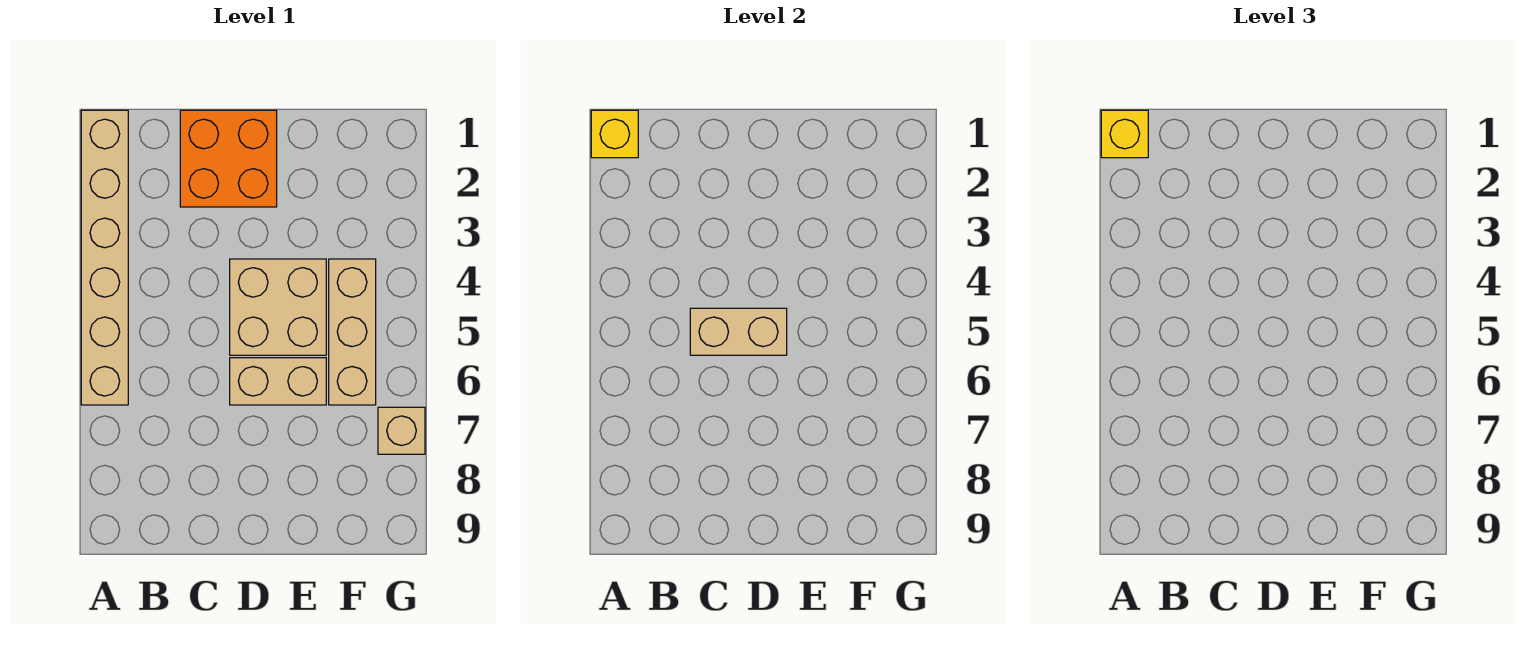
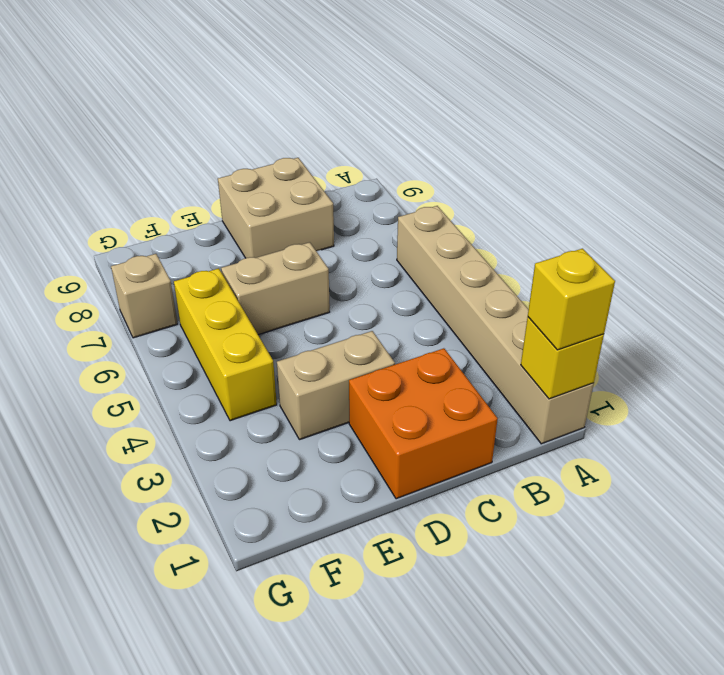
tan 1x2 brick [690,308,787,355] -> tan 1x2 brick moved to [277,331,395,440]
tan 2x2 brick [230,259,326,355] -> tan 2x2 brick moved to [218,158,334,258]
tan 1x3 brick [329,259,376,405] -> yellow 1x3 brick [174,268,277,421]

